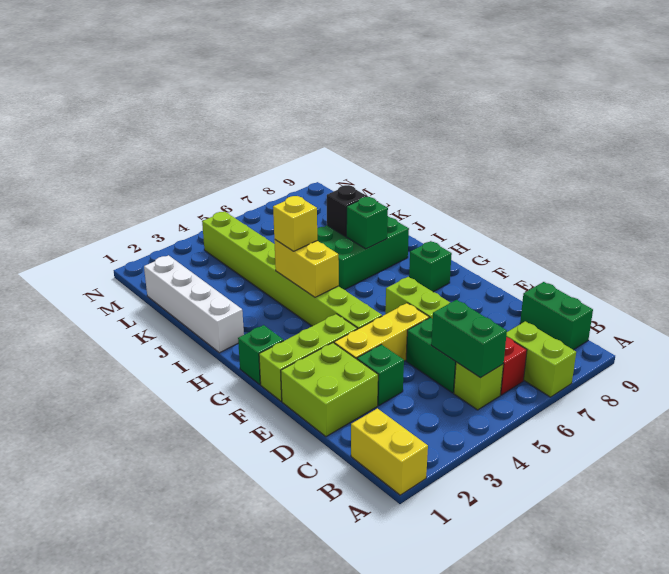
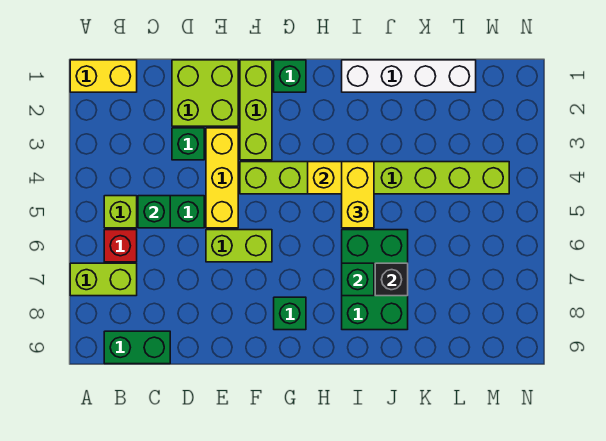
green 1x2 brick [431,300,507,378] -> green 1x1 brick [138,196,170,228]
yellow 1x1 brick [273,196,317,251] -> yellow 1x2 brick [342,162,374,228]

